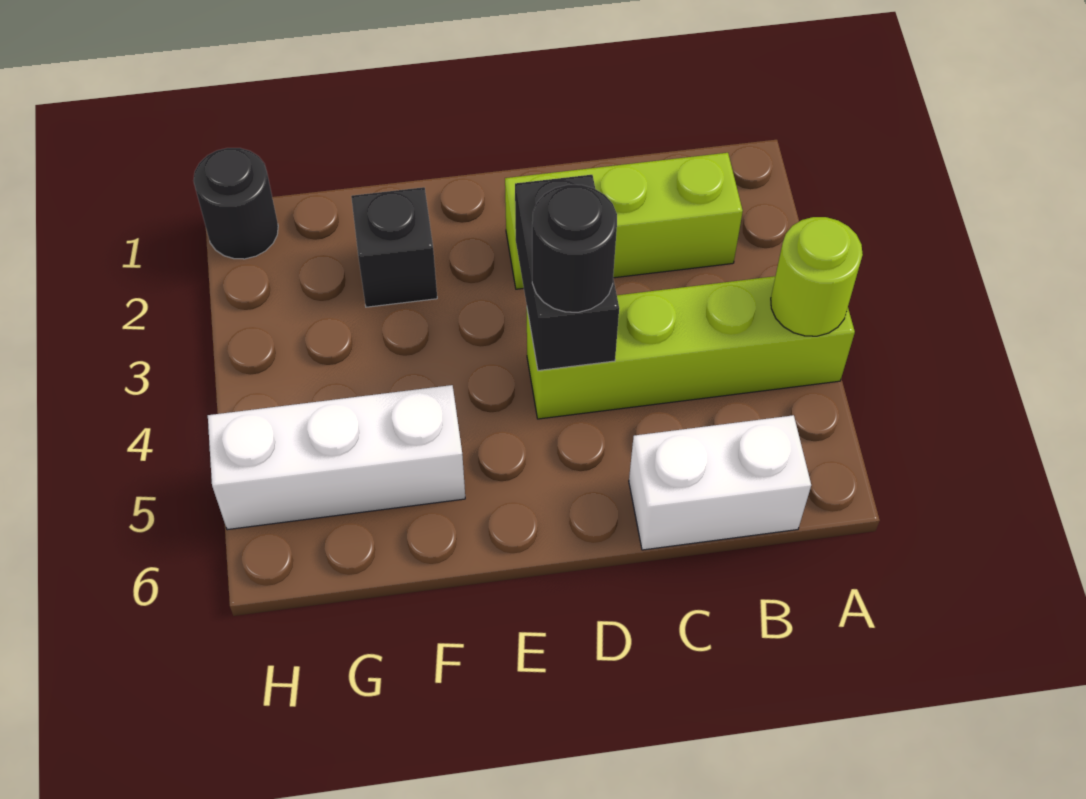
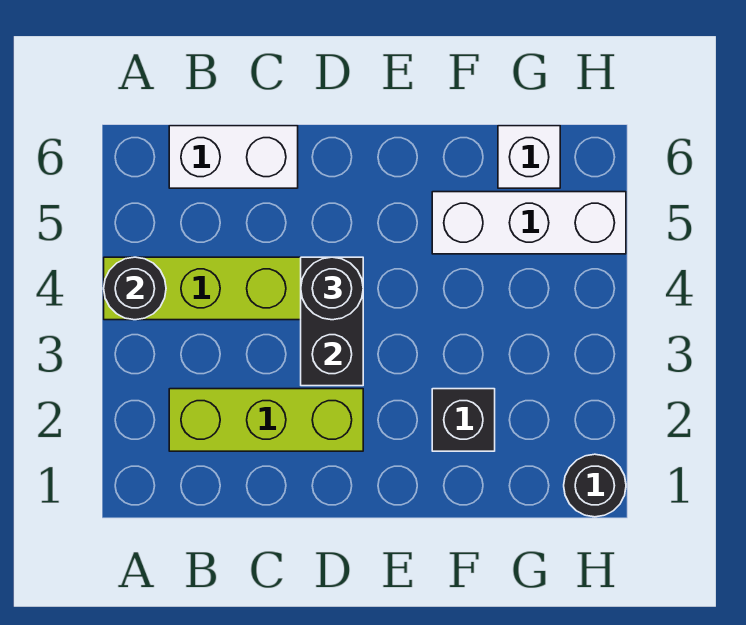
lime 1x1 round brick [771,217,863,336] -> black 1x1 round brick [104,257,166,320]
none -> white 1x1 brick [498,126,560,188]

